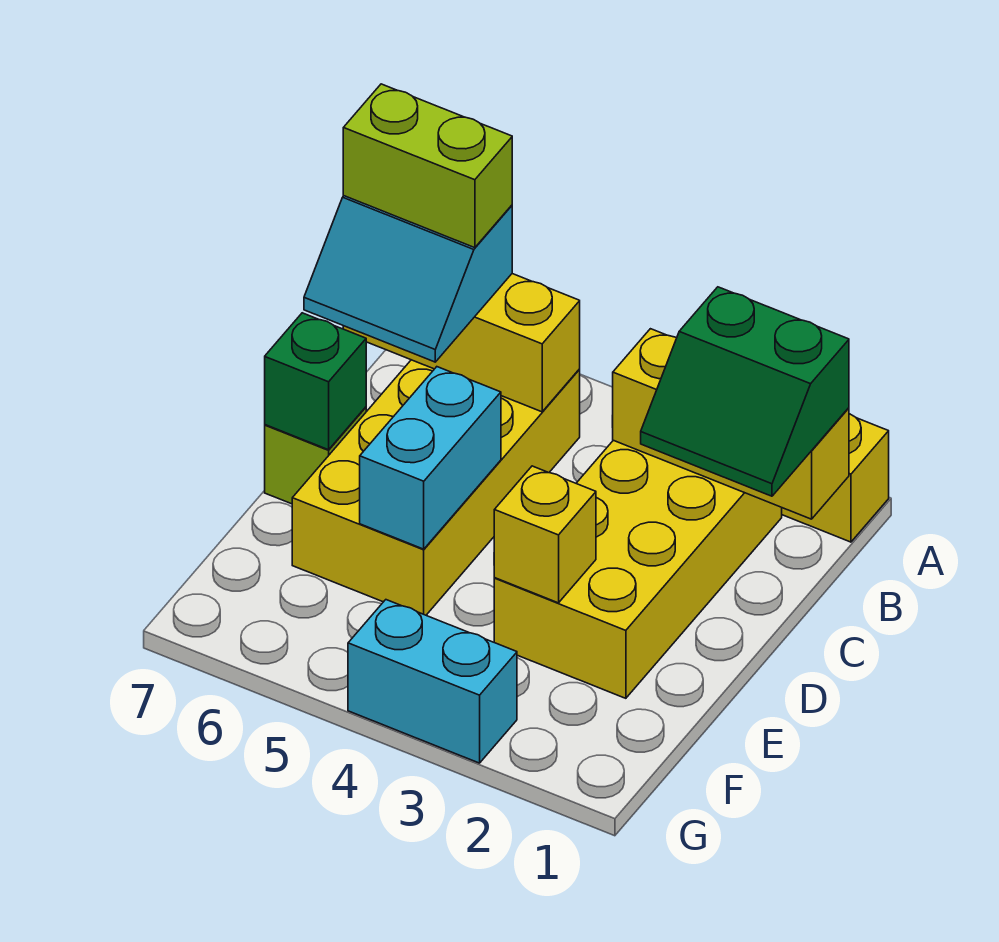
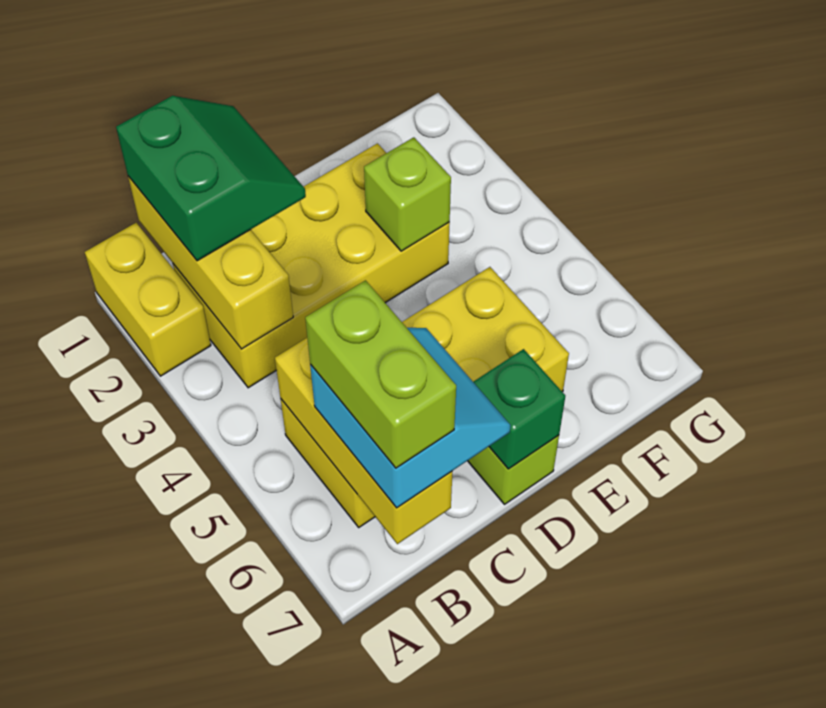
cyan 1x2 brick [360,367,501,549] -> none
yellow 1x1 brick [494,466,596,603] -> lime 1x1 brick [364,137,451,251]
cyan 1x2 brick [348,600,517,763] -> none

